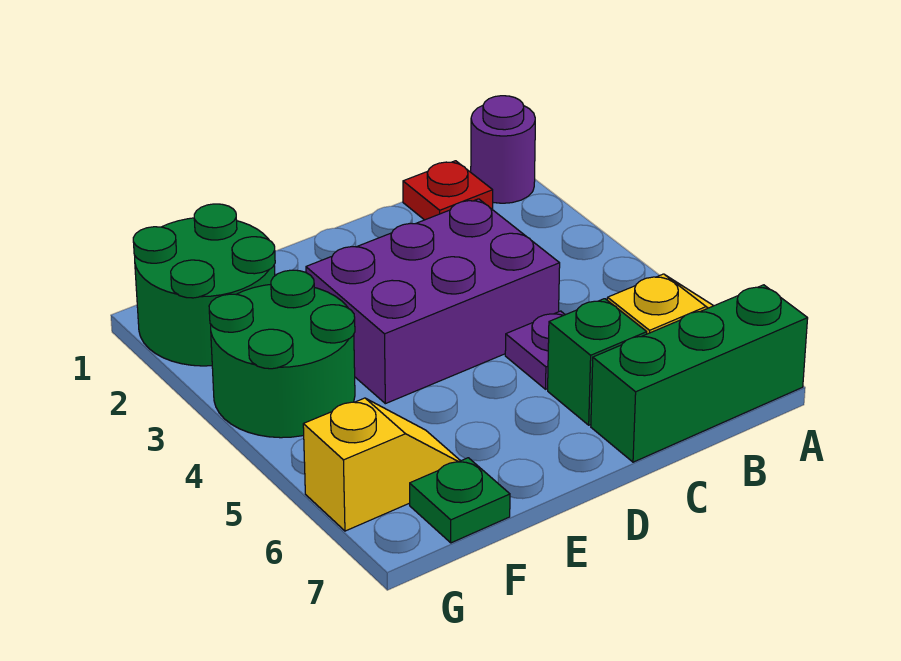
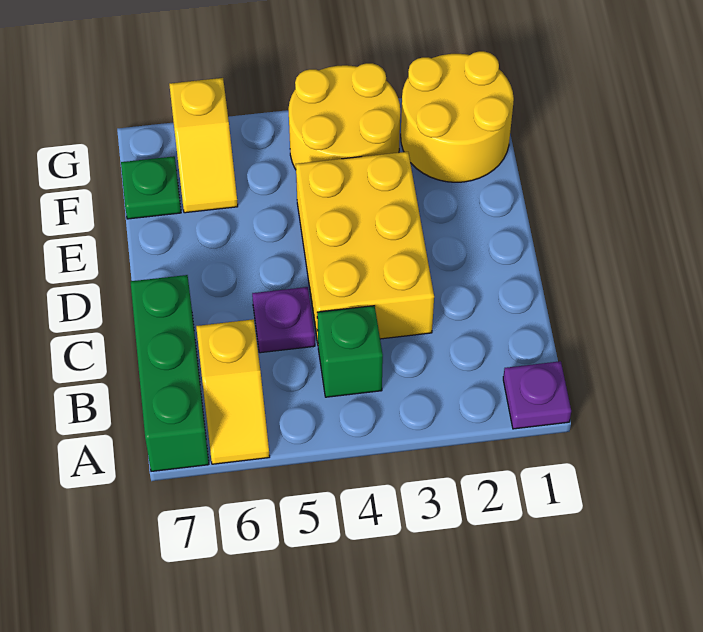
purple 1x1 round brick [471,96,535,203] -> purple 1x1 plate [503,361,571,429]
red 1x1 plate [403,161,493,220] -> none
purple 2x3 brick [306,199,560,404] -> yellow 2x3 brick [296,152,434,343]
green 1x1 brick [548,299,647,425] -> green 1x1 brick moved to [317,306,383,397]
green 2x2 round brick [133,204,275,366] -> yellow 2x2 round brick [401,51,514,182]
green 2x2 round brick [209,270,355,438] -> yellow 2x2 round brick [289,63,400,169]

